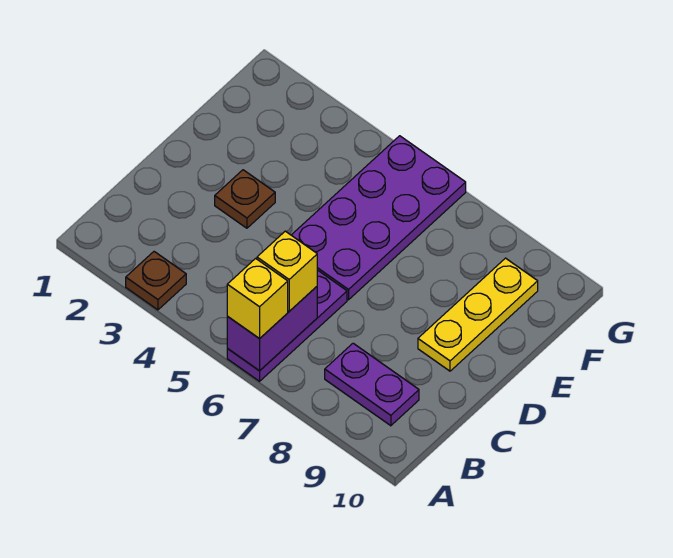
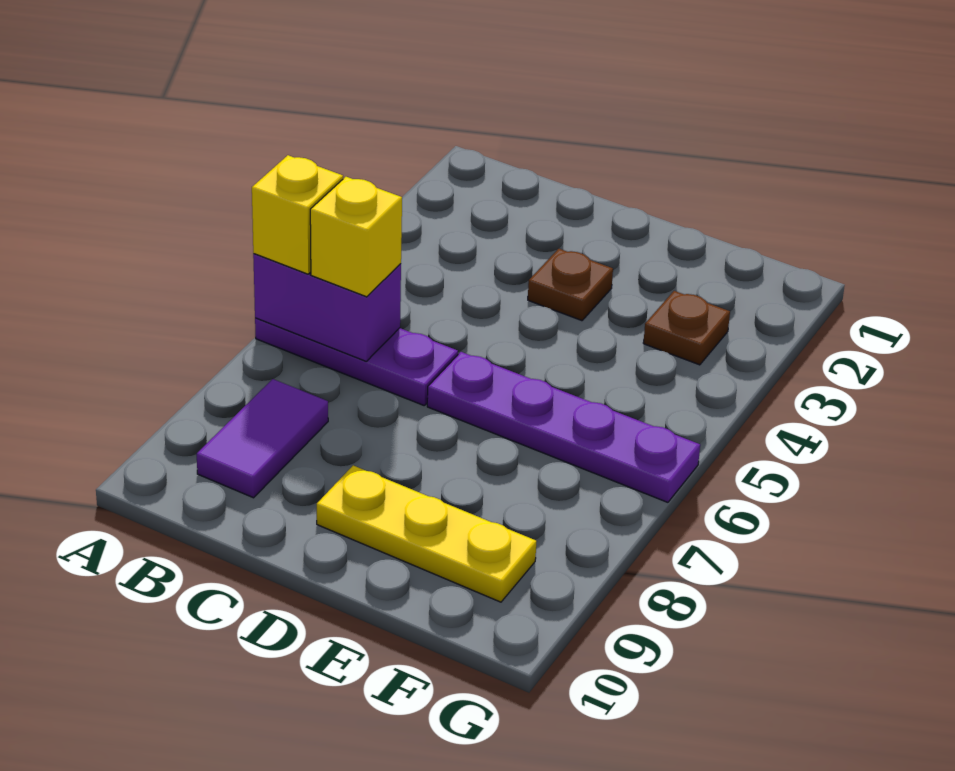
brown 1x1 plate [126,252,186,310] -> brown 1x1 plate moved to [643,291,730,365]
purple 1x2 plate [325,343,419,426] -> purple 1x2 tile [197,379,328,498]
purple 2x4 plate [292,136,466,300] -> purple 1x4 plate [427,352,700,502]

